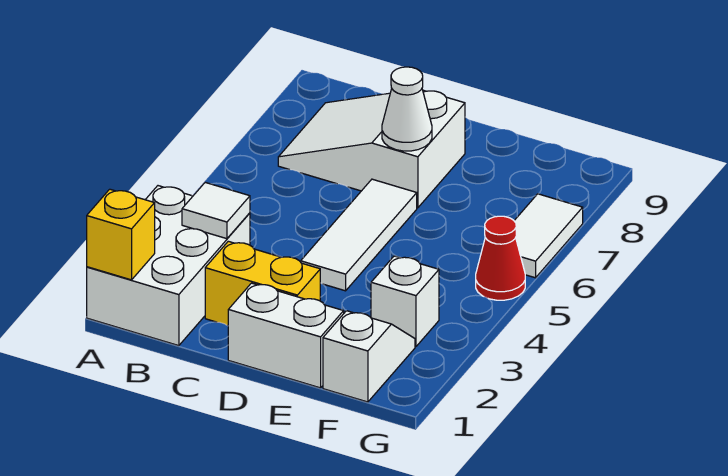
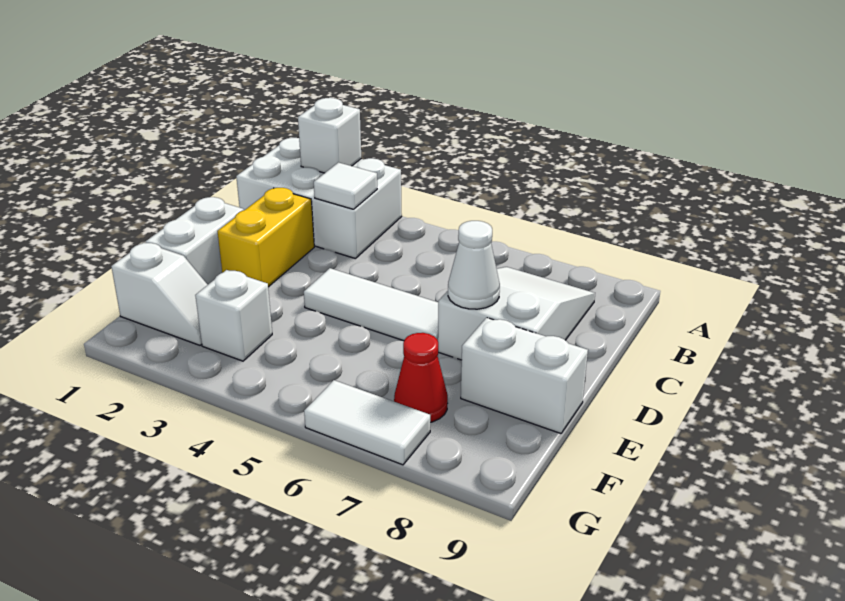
yellow 1x1 brick [87,189,155,280] -> none
none -> white 1x1 brick [298,98,361,173]
none -> white 1x2 brick [461,318,588,433]
red 1x1 cone [476,216,525,300] -> red 1x1 cone moved to [394,333,448,422]

